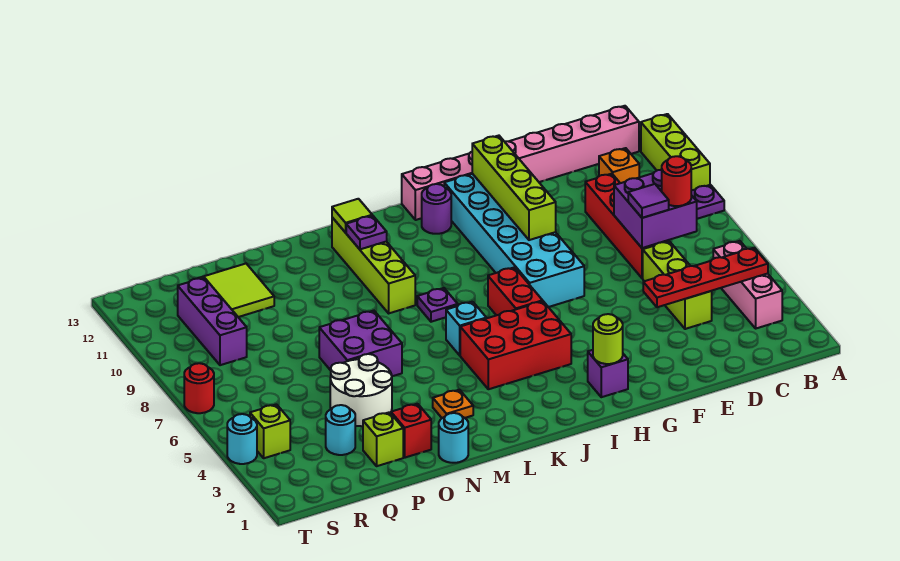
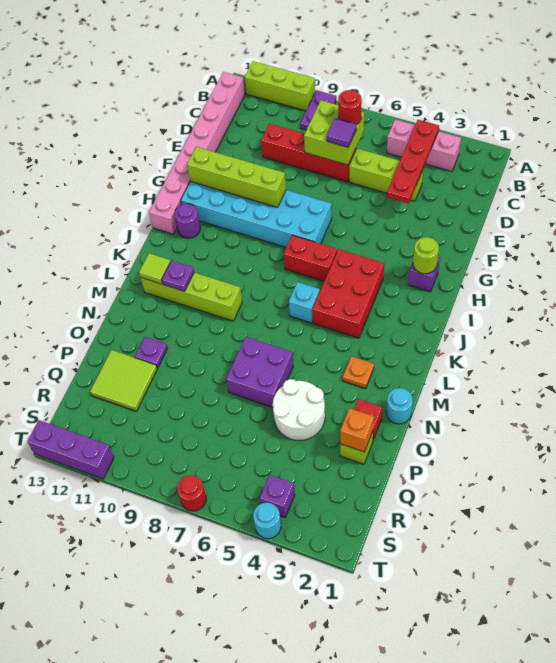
purple 2x2 brick [614,170,697,248] -> lime 2x2 brick [304,100,364,165]
orange 1x1 brick [599,148,639,183] -> orange 1x1 brick moved to [340,408,374,452]
purple 1x1 plate [417,288,458,322] -> purple 1x1 plate moved to [135,337,168,368]
cyan 1x1 round brick [326,405,355,455] -> none
purple 1x3 brick [178,278,247,365] -> purple 1x3 brick moved to [27,420,114,479]
lime 1x1 brick [250,404,290,458] -> purple 1x1 brick [260,475,295,517]

